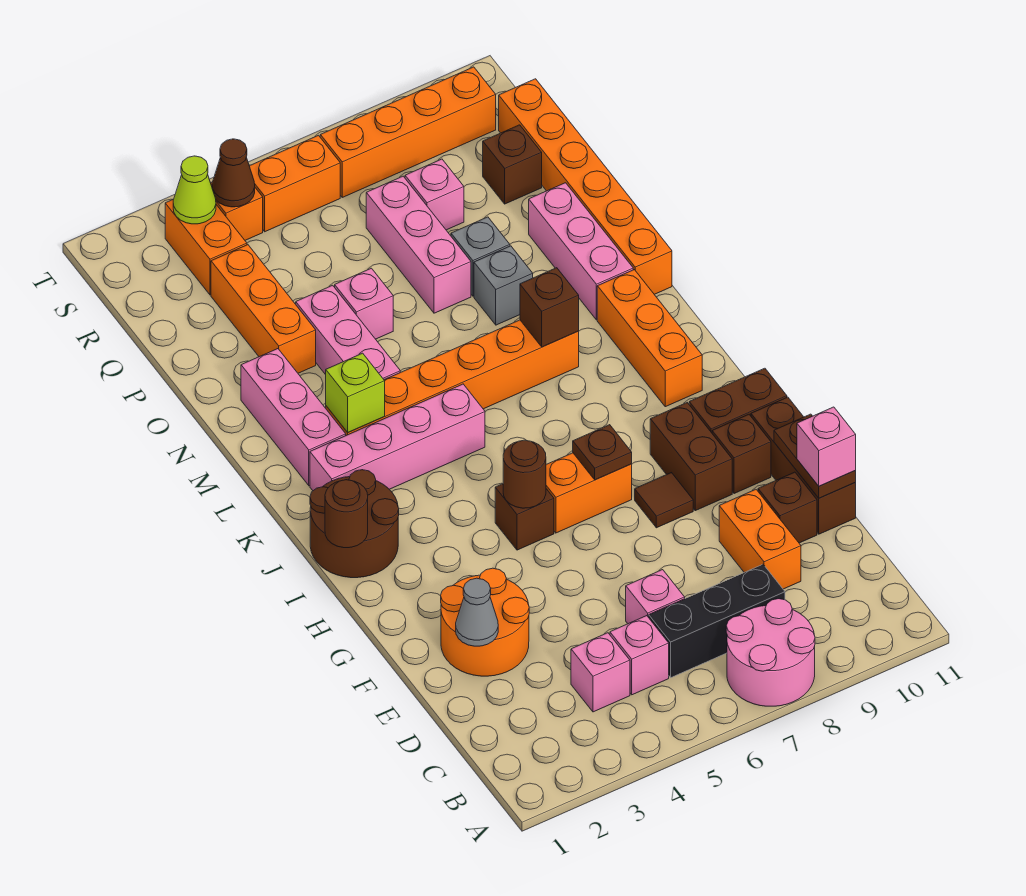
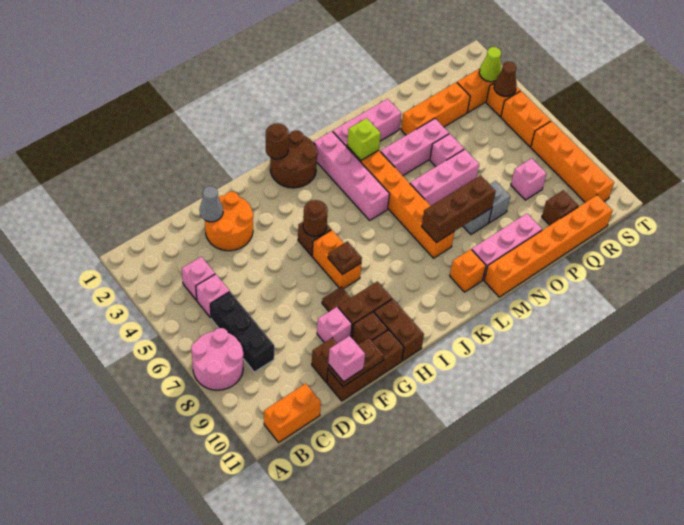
pink 1x1 brick [626,570,685,624] -> pink 1x1 brick moved to [317,307,352,344]
orange 1x2 brick [719,489,801,589] -> orange 1x2 brick moved to [264,384,321,442]
orange 1x3 brick [597,270,702,407] -> orange 1x1 brick [450,249,486,292]
brown 1x1 brick [520,268,579,347] -> brown 1x3 brick [422,175,496,243]
pink 1x3 brick [366,176,471,313] -> pink 1x3 brick moved to [410,149,479,206]

